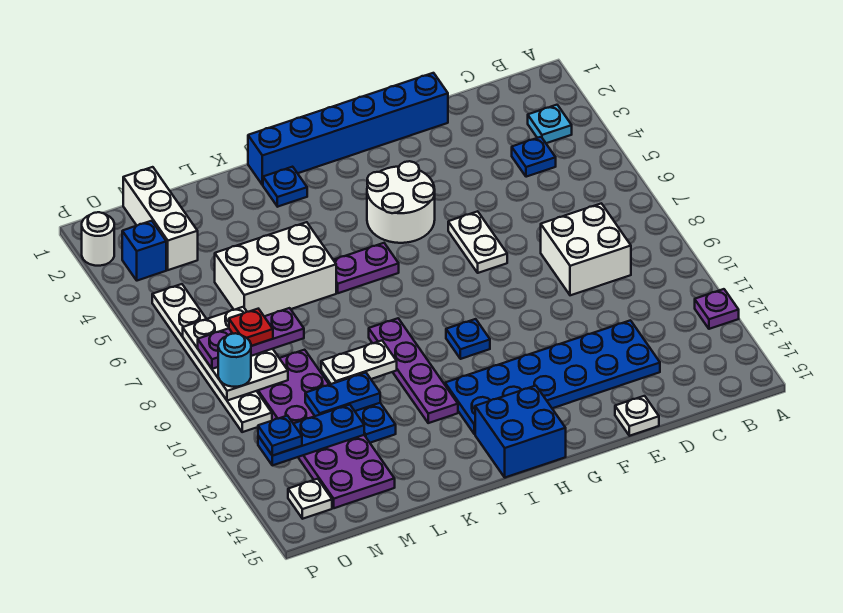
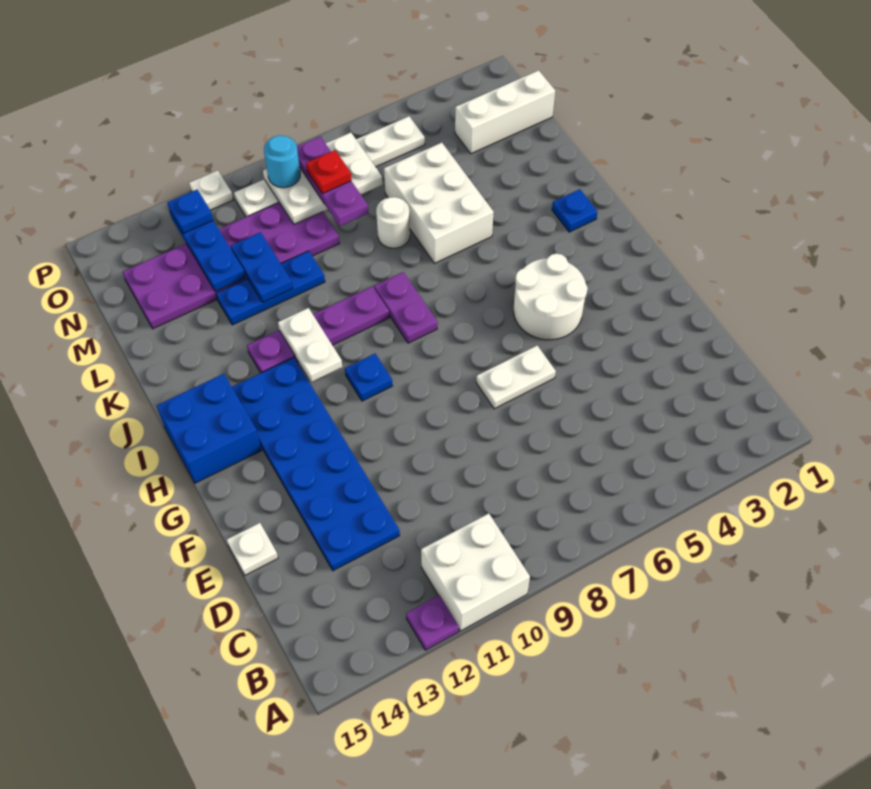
cyan 1x1 plate [528,105,572,143] -> none
blue 1x1 plate [512,137,556,177] -> none
white 2x2 brick [541,203,631,295] -> white 2x2 brick moved to [421,513,530,631]
blue 1x6 brick [248,73,448,185] -> none
purple 1x2 plate [334,243,399,293] -> purple 1x2 plate moved to [374,272,438,343]
white 1x2 plate [321,341,397,384] -> white 1x2 plate moved to [278,308,342,382]
blue 1x1 brick [122,221,166,281] -> none
white 1x1 plate [288,479,332,519] -> white 1x1 plate moved to [189,170,233,210]
white 1x1 round brick [82,212,114,266] -> white 1x1 round brick moved to [376,197,410,248]

